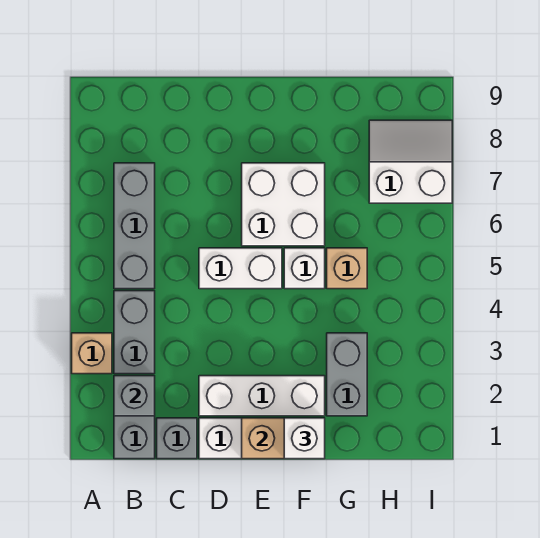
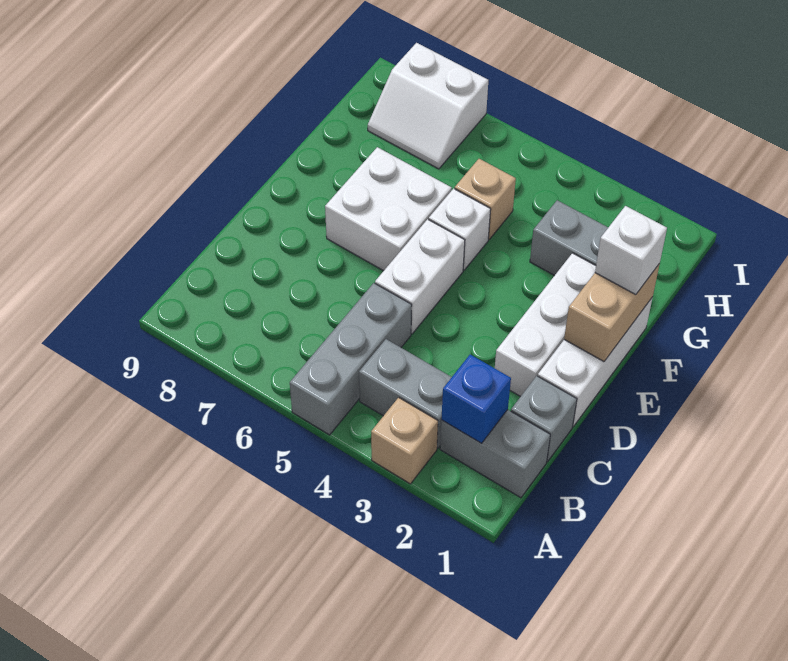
grey 1x1 brick [114,376,155,416] -> blue 1x1 brick [441,355,511,443]
grey 1x3 brick [114,163,155,289] -> grey 1x3 brick turned to [290,283,412,435]
white 2x2 slope [369,120,452,203] -> white 2x2 slope turned to [368,43,488,169]

